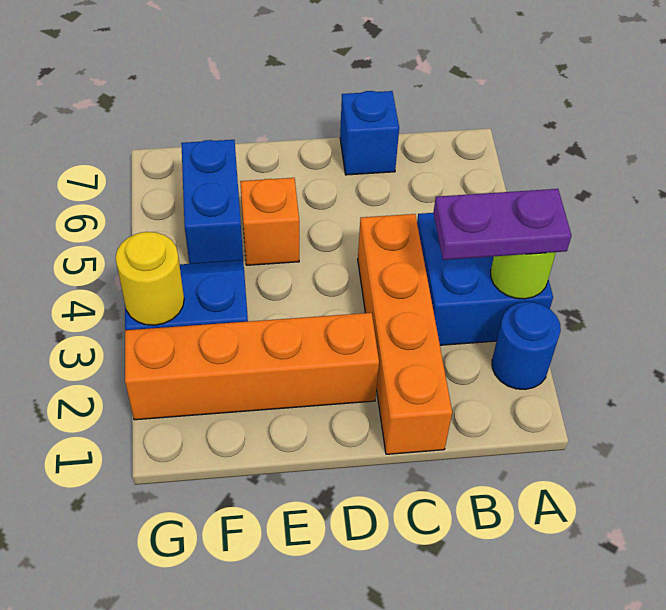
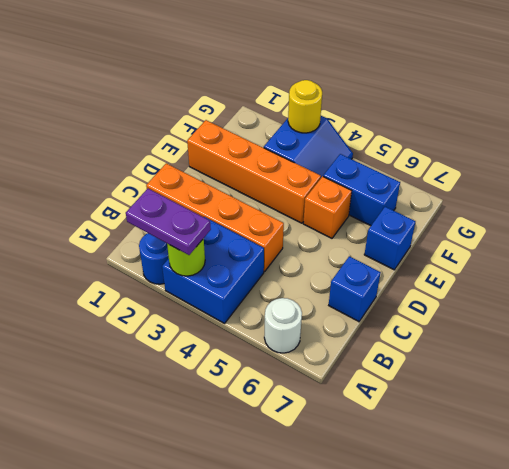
purple 1x2 plate [433,189,571,260] -> purple 1x2 plate turned to [126,189,211,255]
none -> white 1x1 round brick [264,298,302,353]
orange 1x4 brick [125,313,379,420] -> orange 1x4 brick turned to [187,120,321,223]
none -> blue 1x1 brick [364,207,416,270]

